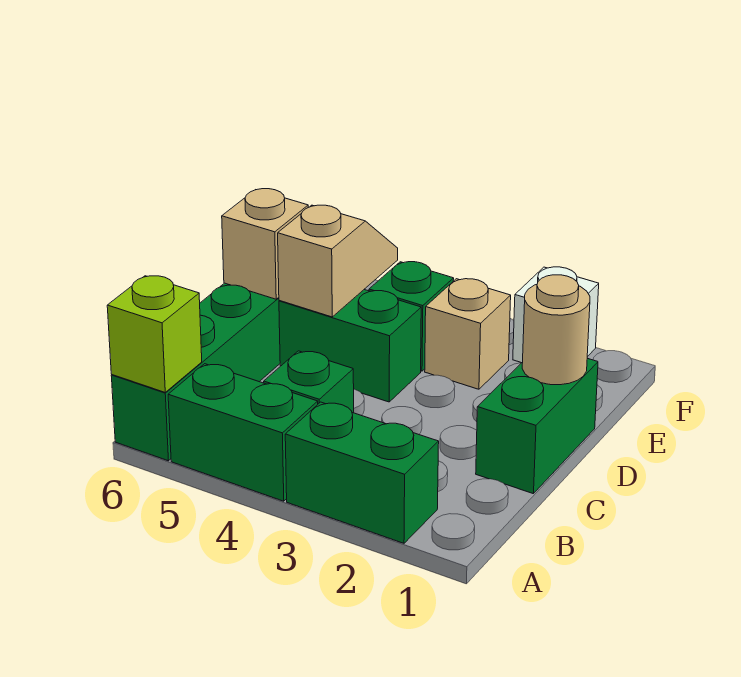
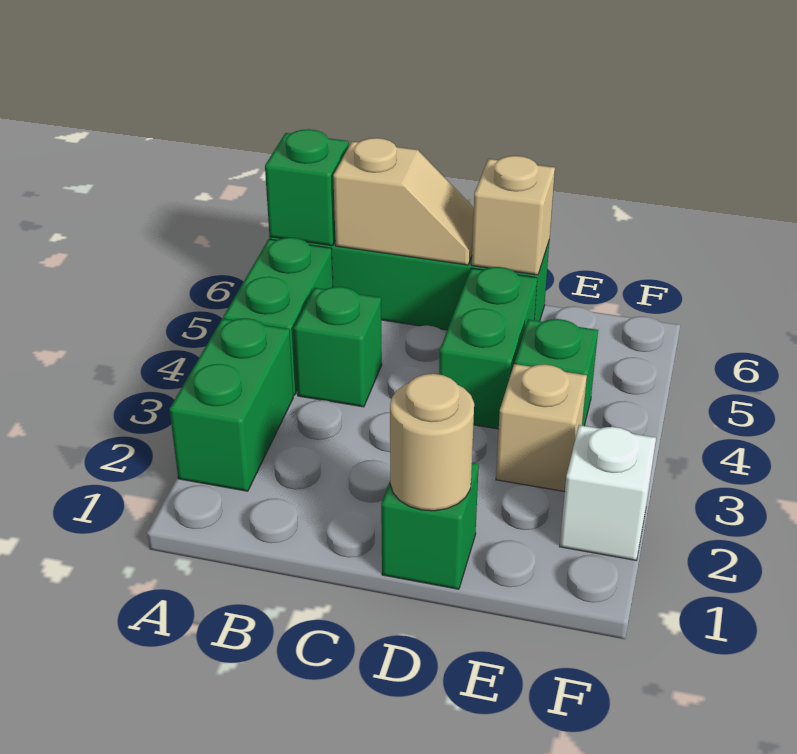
lime 1x1 brick [107,276,202,392] -> green 1x1 brick [265,129,349,246]
green 1x2 brick [476,358,598,494] -> green 1x1 brick [381,463,479,589]
tan 1x2 slope [278,205,398,317] -> tan 1x2 slope moved to [333,138,474,265]

